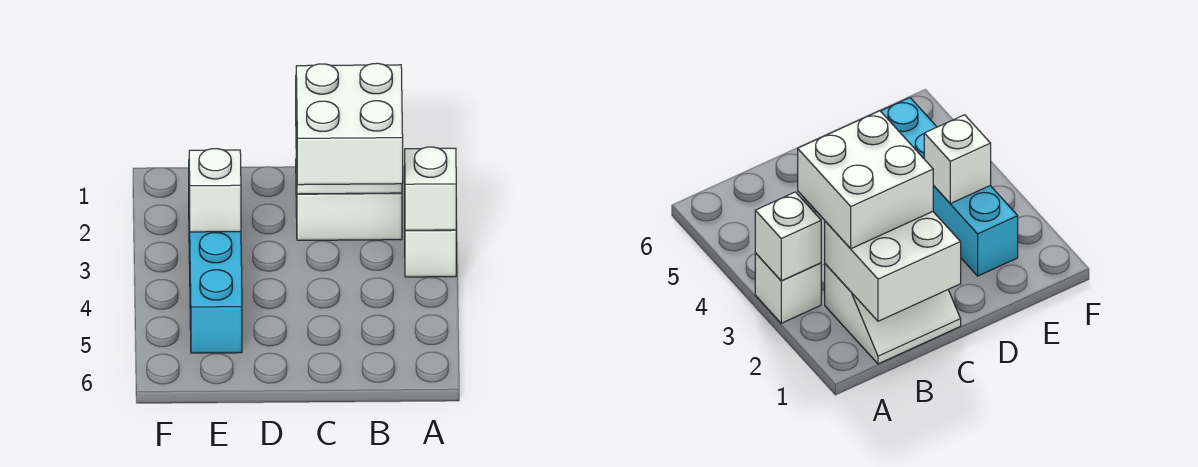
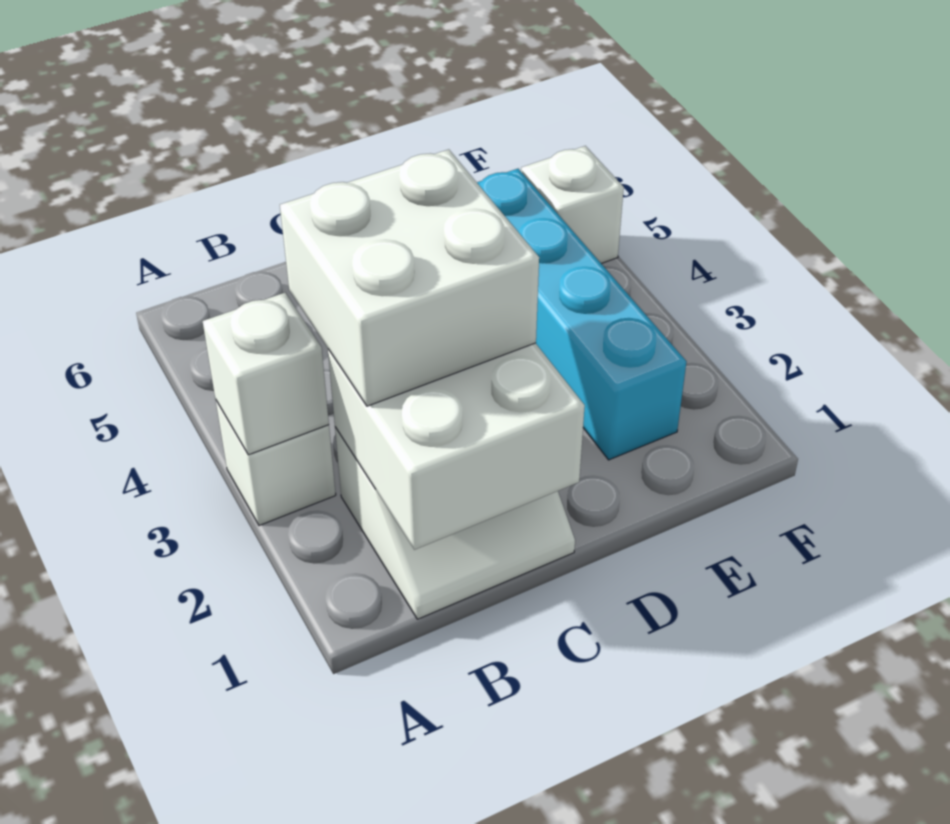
white 1x1 brick [189,149,241,232] -> white 1x1 brick moved to [521,146,624,264]

